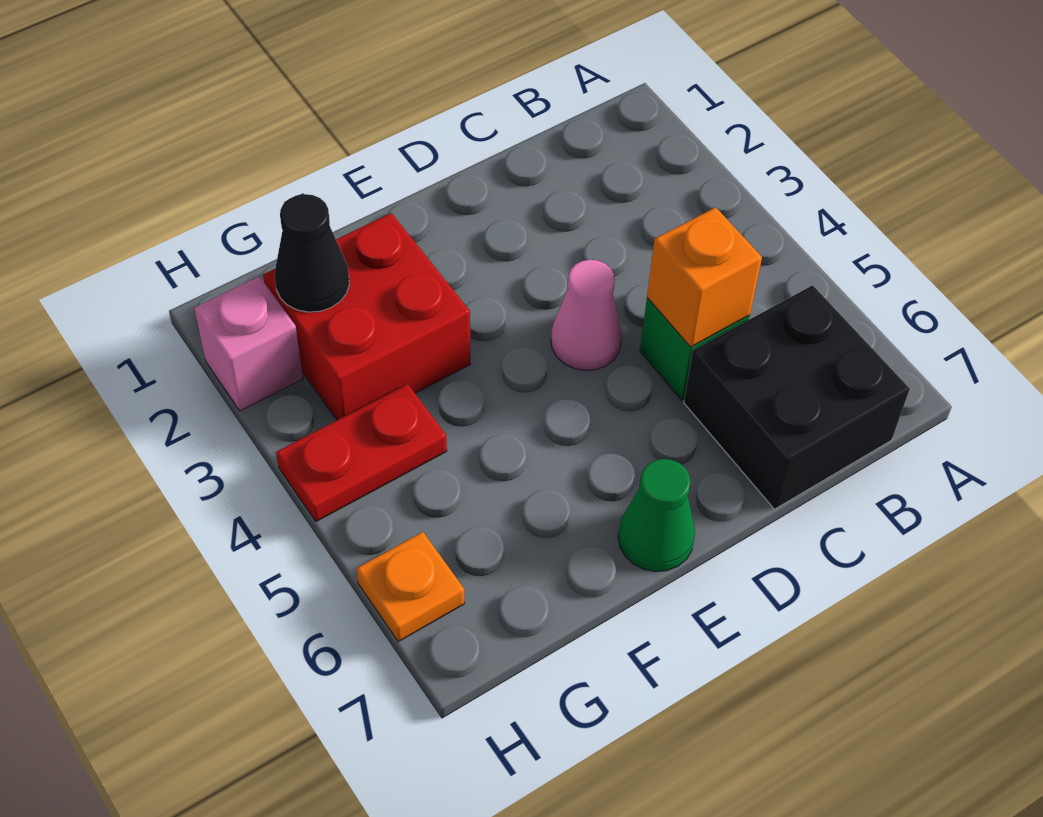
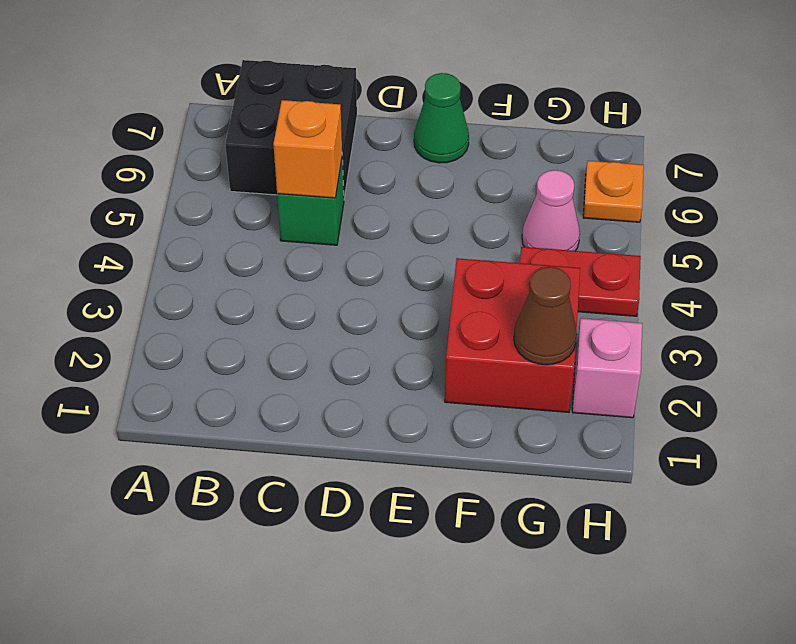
pink 1x1 cone [551,260,622,370] -> pink 1x1 cone moved to [522,170,580,251]
black 1x1 cone [275,194,349,312] -> brown 1x1 cone [514,267,577,365]

